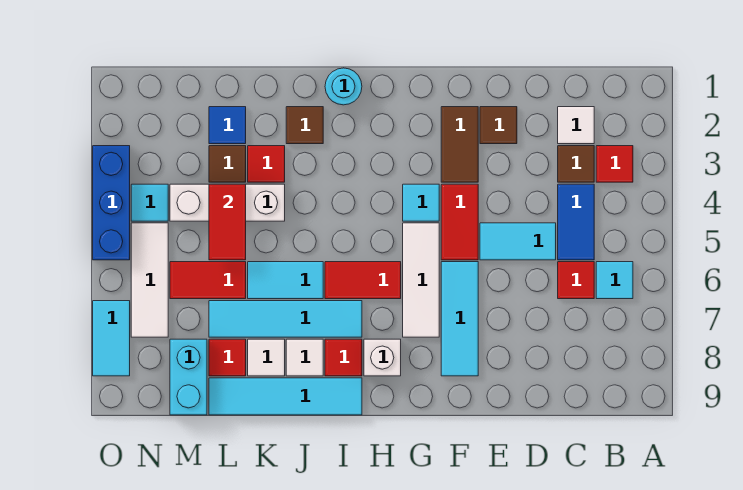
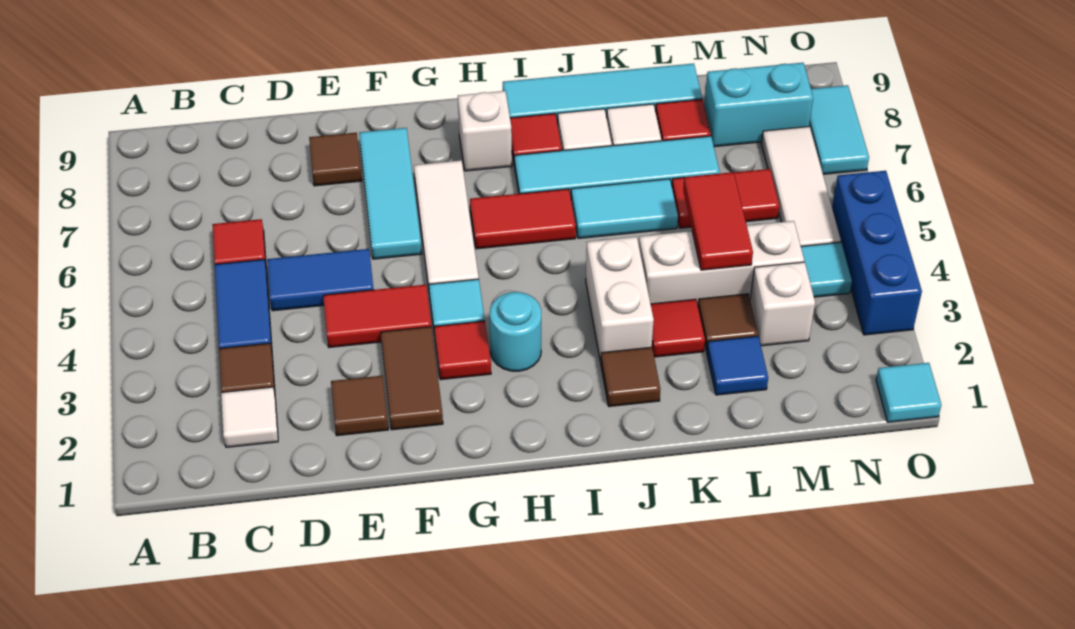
red 1x1 tile [596,146,633,182] -> red 1x1 tile moved to [434,321,491,380]
cyan 1x1 tile [596,262,633,299] -> cyan 1x1 tile moved to [876,363,941,422]
cyan 1x2 tile [480,223,556,260] -> blue 1x2 tile [267,249,374,311]
none -> brown 1x1 tile [309,133,362,186]
red 1x2 tile [441,184,478,260] -> red 1x2 tile turned to [323,285,431,347]
cyan 1x1 round brick [325,68,362,105] -> cyan 1x1 round brick moved to [490,292,541,371]
none -> white 1x2 brick [586,237,654,362]
none -> white 1x1 brick [750,262,815,346]
cyan 1x2 brick [170,339,207,415] -> cyan 1x2 brick turned to [704,63,813,147]

